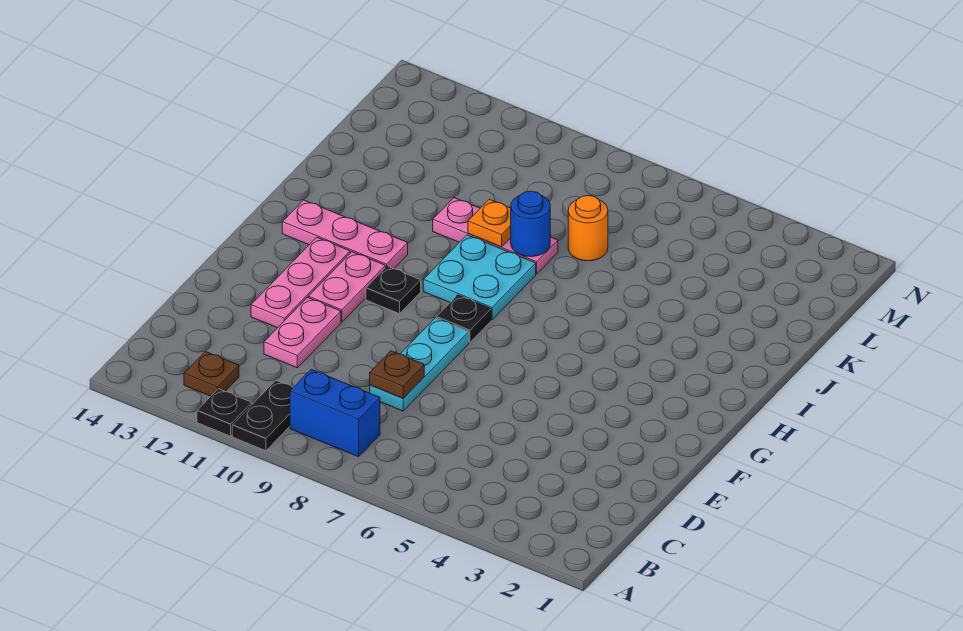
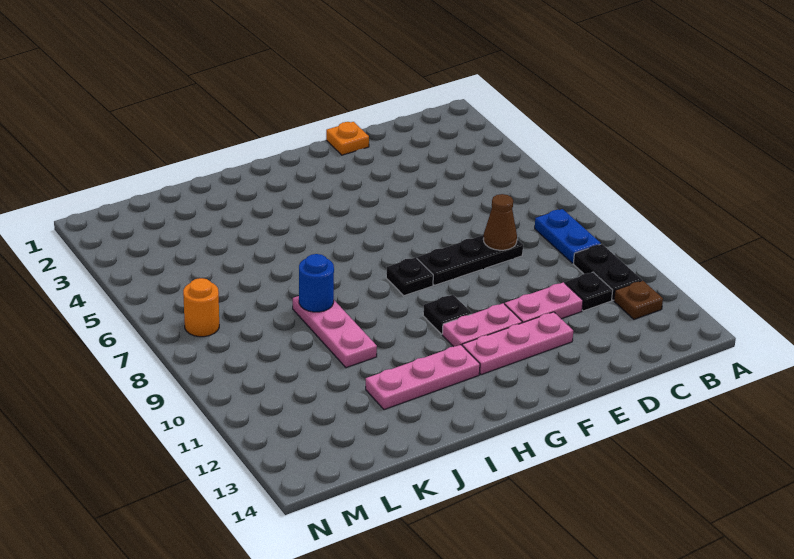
black 1x2 plate [232,381,293,451] -> black 1x2 plate turned to [573,244,642,300]
black 1x1 plate [197,389,252,436] -> black 1x1 plate moved to [565,272,613,311]
blue 1x2 brick [290,369,380,457] -> blue 1x2 plate [535,209,601,263]
cyan 1x3 plate [370,318,469,411] -> black 1x3 plate [417,235,523,285]
brown 1x1 plate [370,351,424,398] -> brown 1x1 cone [483,194,517,250]
cyan 2x2 plate [423,235,536,320] -> none
pink 1x3 plate [282,200,408,269] -> pink 1x3 plate turned to [366,345,480,410]
orange 1x1 plate [468,199,511,247] -> orange 1x1 plate moved to [326,122,369,155]
orange 1x1 round brick [568,195,608,261] -> orange 1x1 round brick moved to [183,278,219,337]

